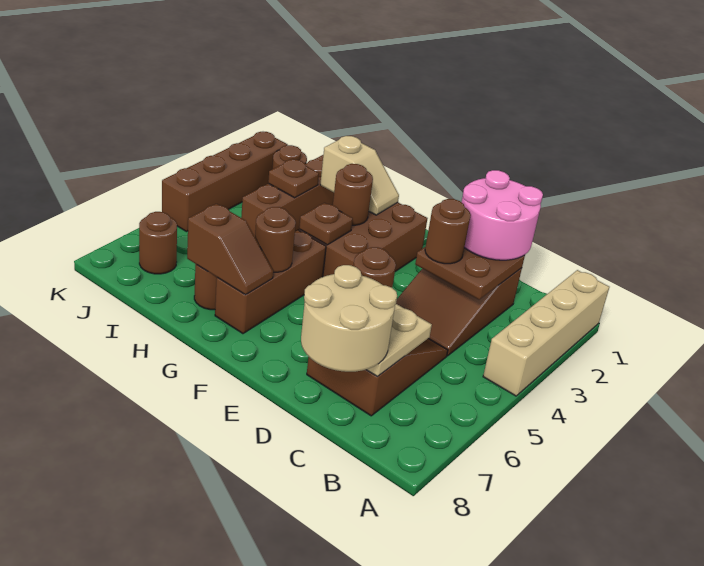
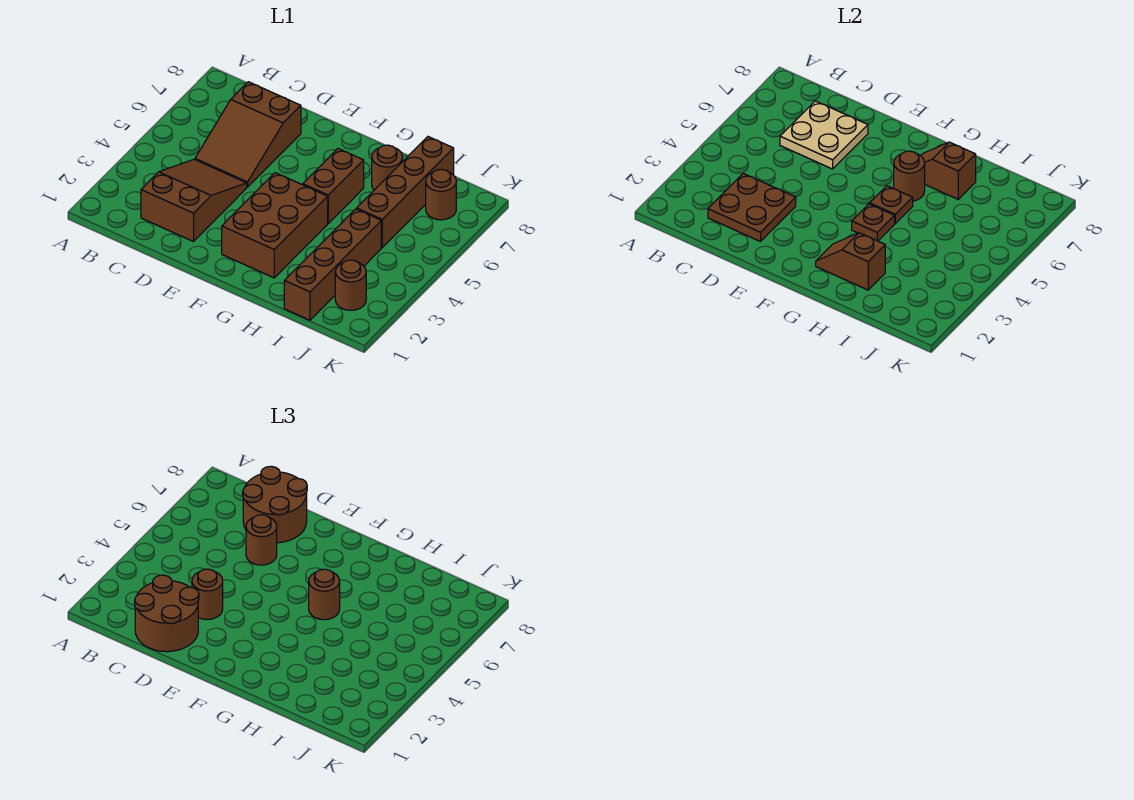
tan 1x4 brick [483,270,609,396] -> none
pink 2x2 round brick [462,170,543,260] -> brown 2x2 round brick [135,575,199,652]
tan 2x2 round brick [301,265,397,372] -> brown 2x2 round brick [243,466,307,543]
tan 1x2 slope [320,136,399,215] -> brown 1x2 slope [816,233,885,290]
brown 1x1 round brick [333,164,373,225] -> brown 1x1 round brick moved to [309,569,340,620]
brown 1x3 brick [215,230,326,334] -> brown 1x2 brick [303,149,364,223]
brown 1x1 plate [268,159,319,198] -> brown 1x1 plate moved to [870,186,913,223]
brown 1x4 brick [162,132,288,232] -> brown 1x4 brick moved to [357,137,454,248]

